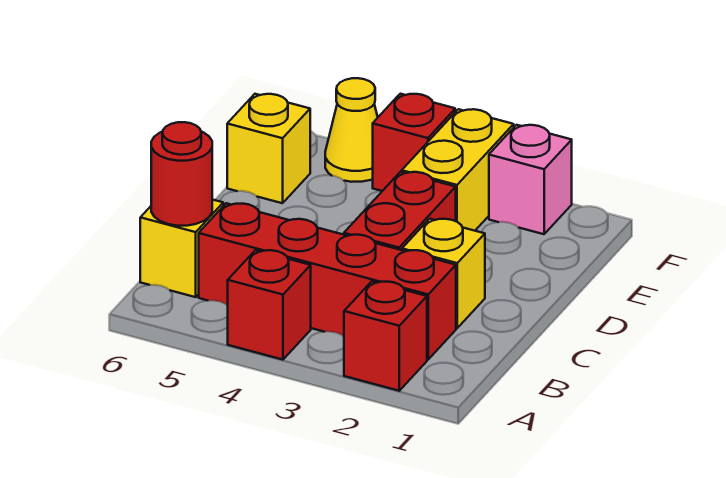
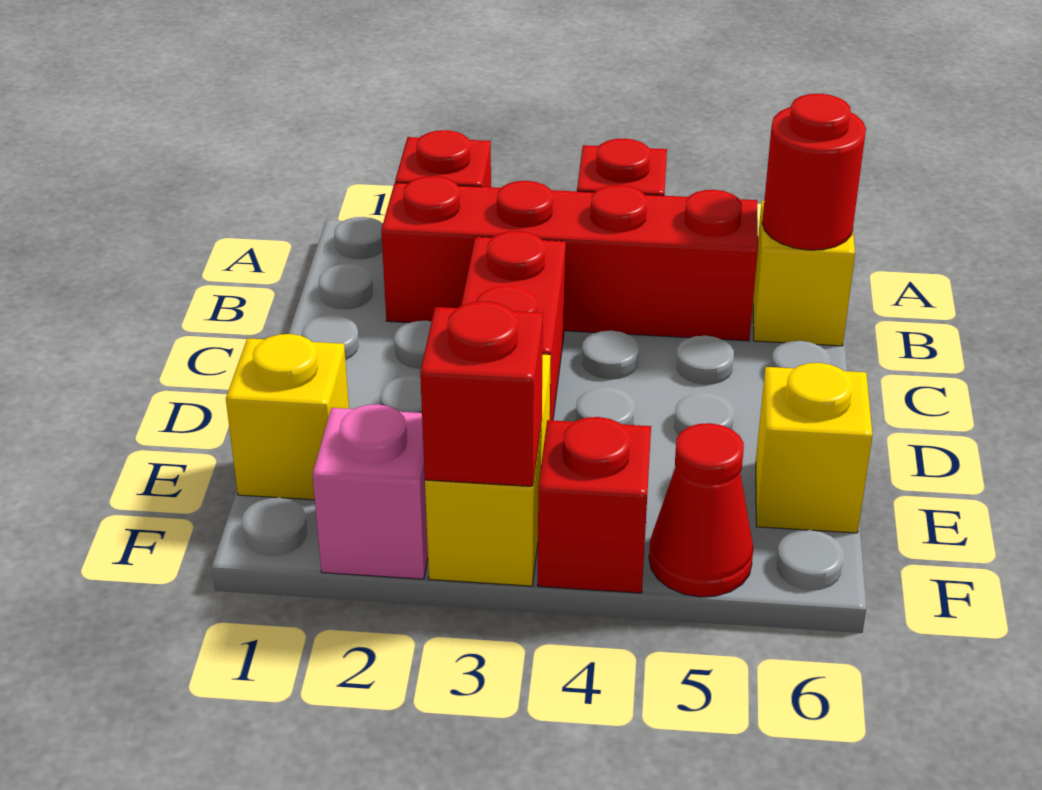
yellow 1x1 brick [402,219,485,328] -> yellow 1x1 brick moved to [226,334,349,500]
none -> red 1x1 brick [420,301,543,486]
yellow 1x1 cone [325,78,378,182] -> red 1x1 cone [649,423,753,597]

